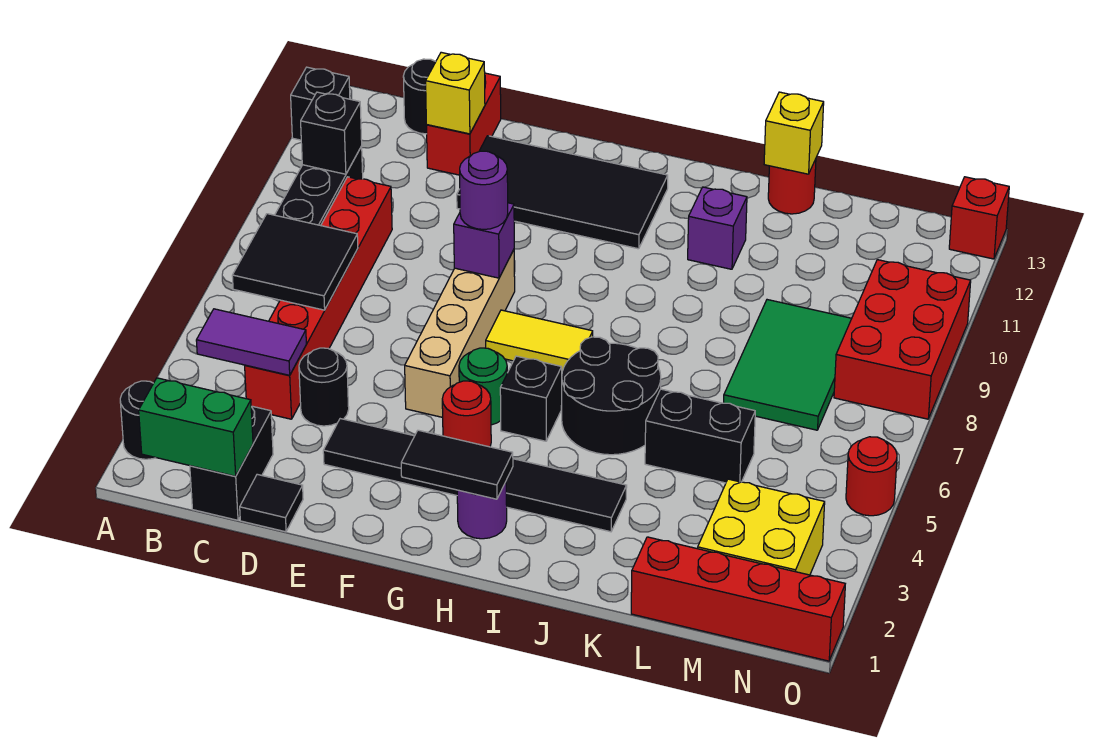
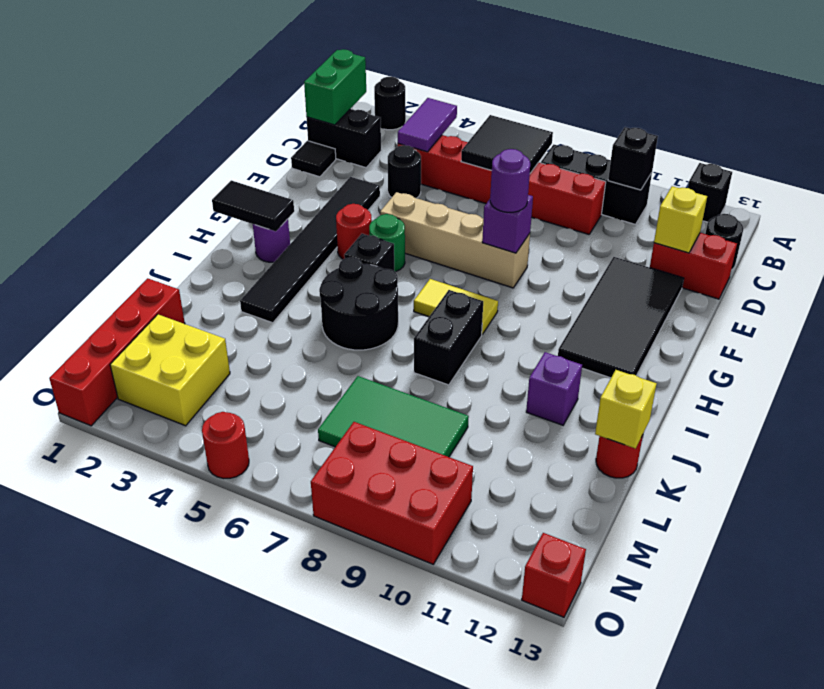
black 1x2 tile [401,430,513,499] -> black 1x2 tile turned to [212,180,294,231]
yellow 1x2 tile [486,310,593,371] -> yellow 1x2 tile turned to [414,279,498,334]
black 1x2 brick [645,389,755,483] -> black 1x2 brick moved to [414,290,483,385]

